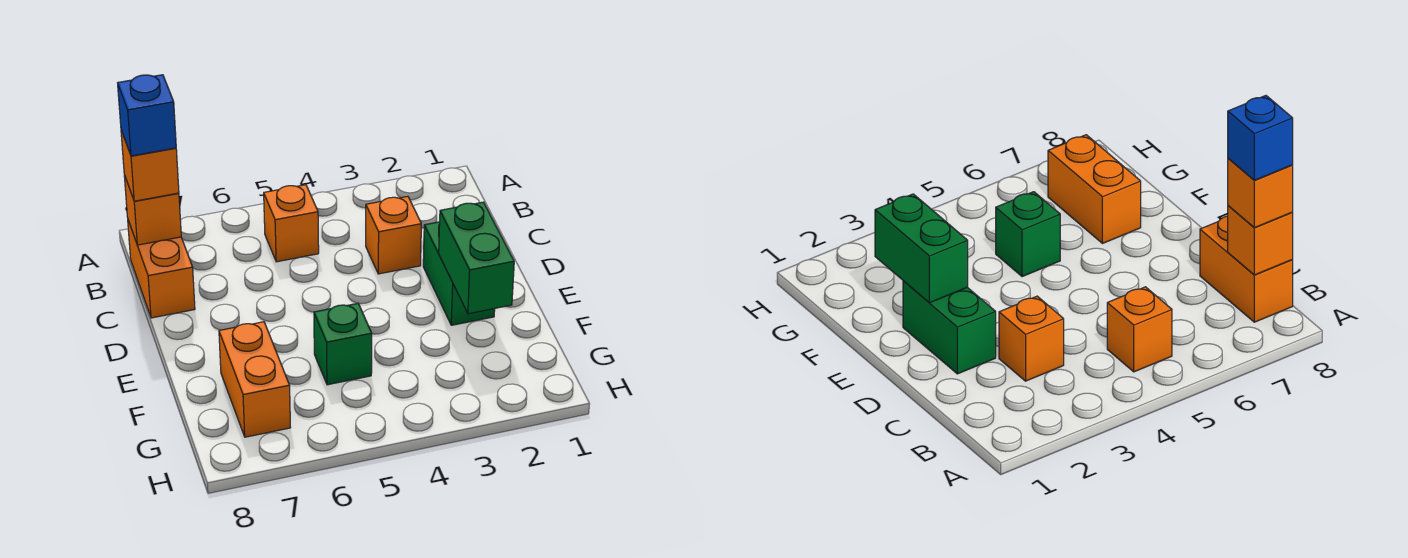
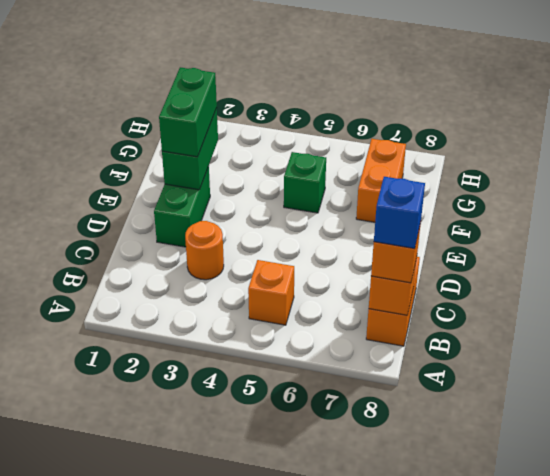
orange 1x1 brick [366,196,421,274] -> orange 1x1 round brick [185,221,224,280]
none -> green 1x2 brick [159,67,217,157]

